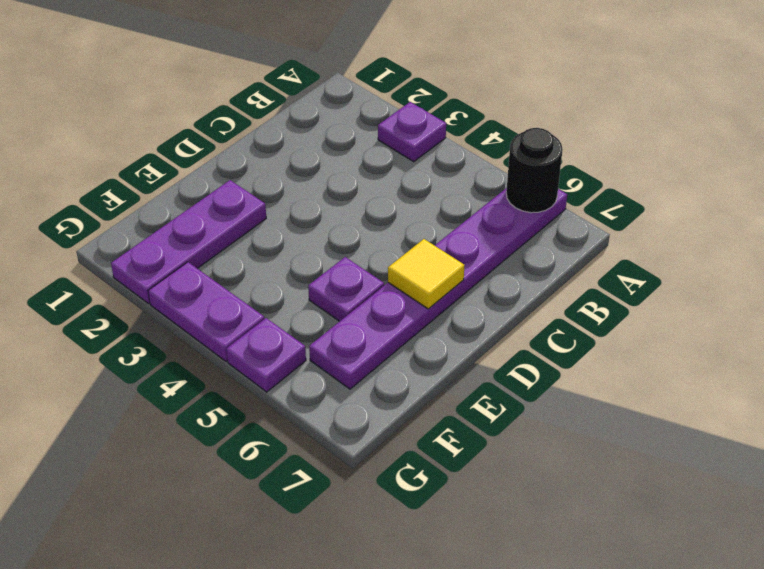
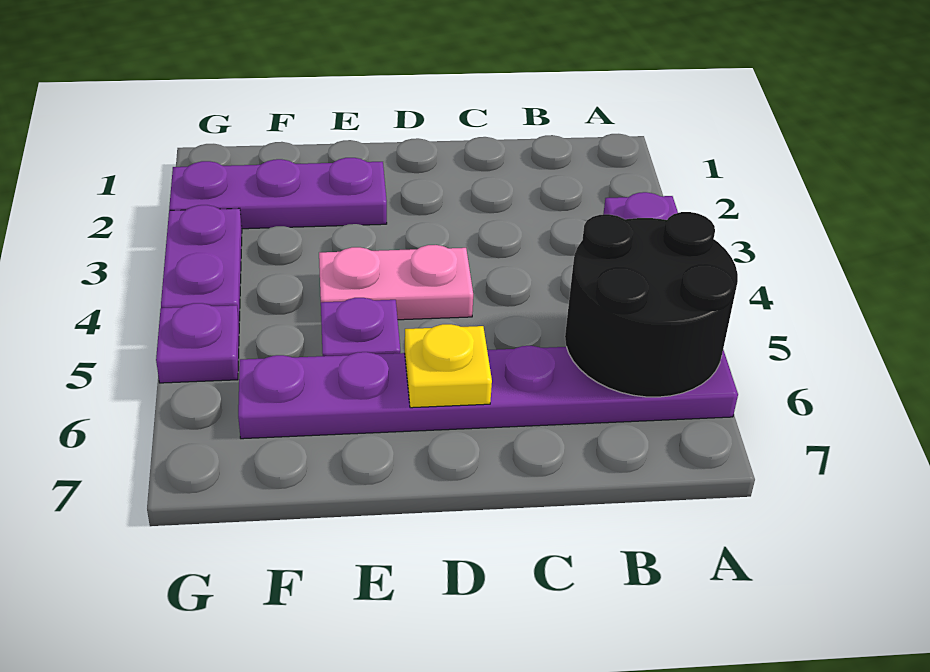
black 1x1 round brick [506,128,563,213] -> black 2x2 round brick [565,212,738,397]
none -> pink 1x2 plate [319,245,473,320]
yellow 1x1 tile [388,239,464,309] -> yellow 1x1 plate [405,324,492,408]

